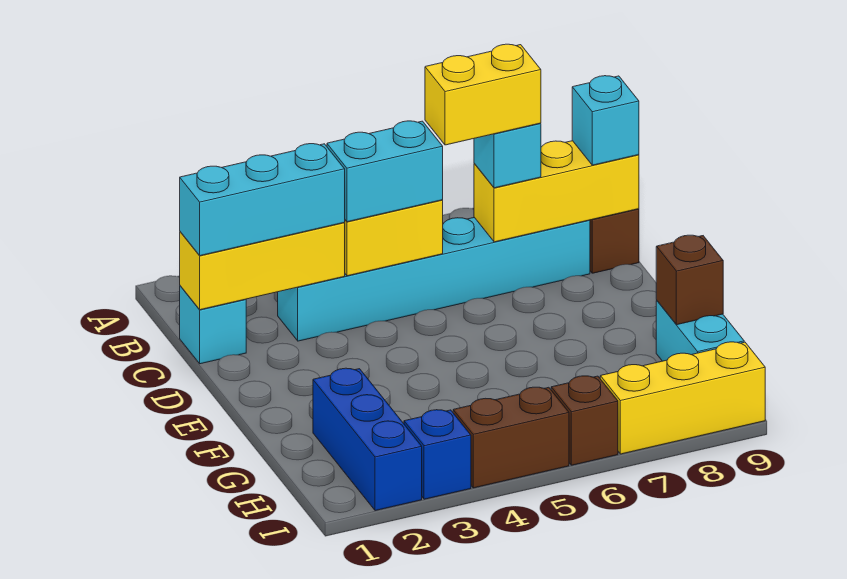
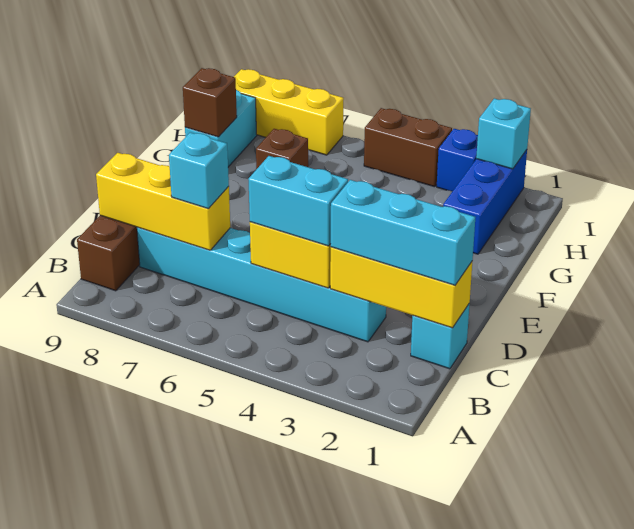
yellow 1x2 brick [425,44,541,145] -> none
cyan 1x1 brick [572,76,639,165] -> cyan 1x1 brick moved to [476,98,531,169]
brown 1x1 brick [551,376,618,465] -> brown 1x1 brick moved to [256,129,308,169]

